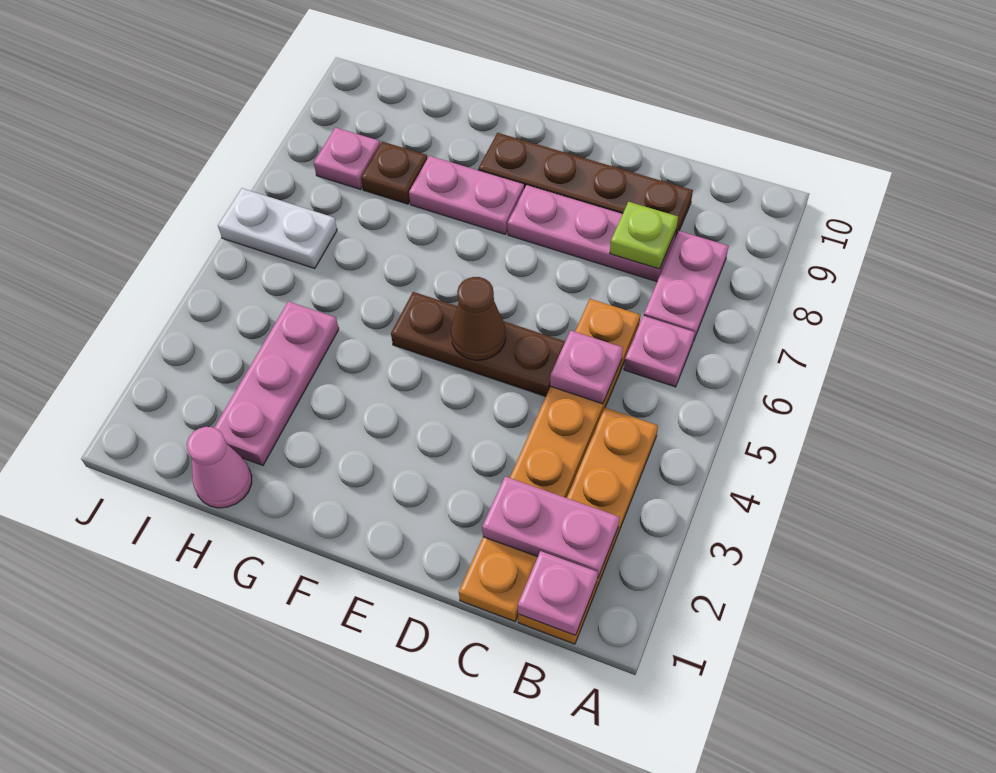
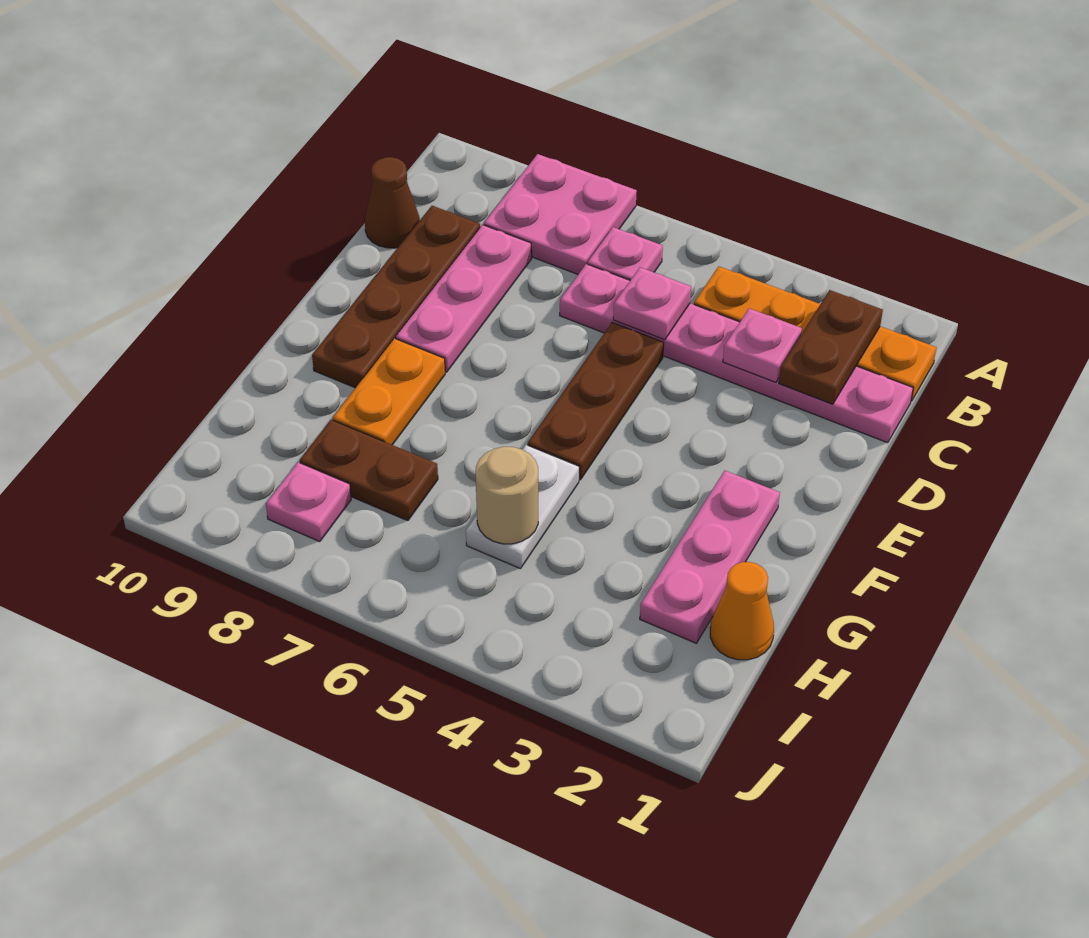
pink 1x1 plate [518,551,598,635] -> pink 1x1 plate moved to [723,308,802,382]
pink 1x2 plate [482,476,619,579] -> brown 1x2 plate [779,290,883,404]
pink 1x2 plate [644,231,729,341] -> pink 2x2 plate [484,154,637,274]
orange 1x6 plate [459,299,640,621] -> pink 1x6 plate [560,264,913,443]
lime 1x1 plate [610,202,678,269] -> none
brown 1x1 cone [451,277,506,360] -> brown 1x1 cone moved to [365,157,420,248]
pink 1x2 plate [409,156,524,234] -> orange 1x2 plate [333,338,445,445]
pink 1x1 cone [187,427,252,508] -> orange 1x1 cone [710,562,774,660]
pink 1x3 plate [214,301,339,465] -> pink 1x3 plate turned to [640,471,780,643]
none -> tan 1x1 round brick [476,447,538,544]
brown 1x1 plate [361,142,427,204] -> brown 1x2 plate [300,420,438,521]
white 1x2 plate [218,188,337,268] -> white 1x2 plate moved to [466,445,579,569]

